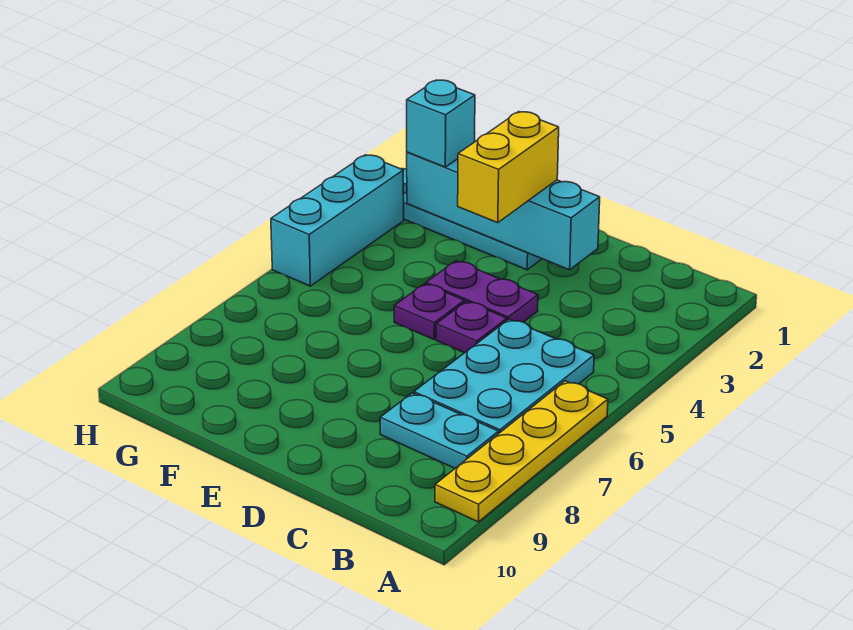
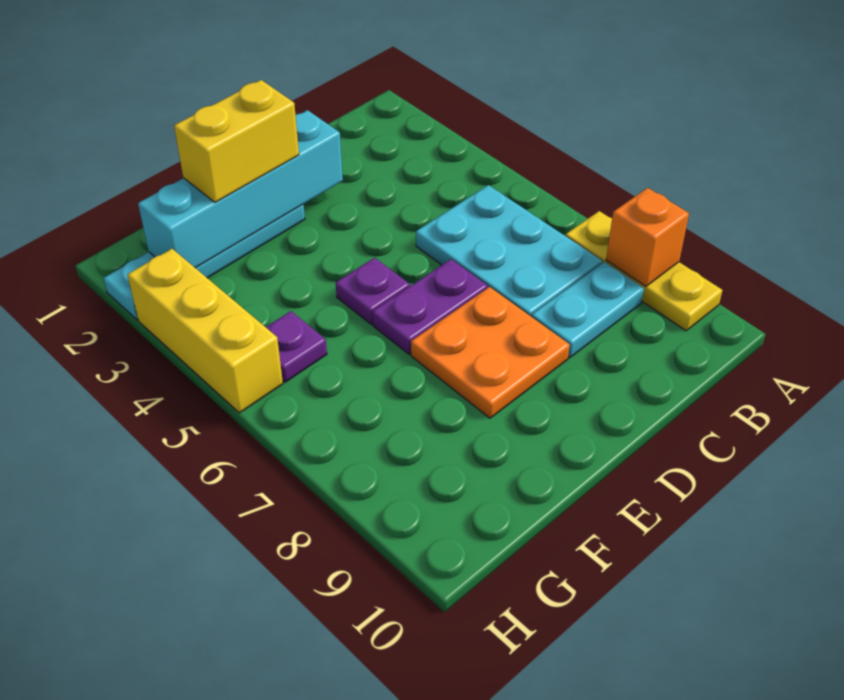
yellow 1x4 plate [435,381,608,522] -> yellow 1x3 plate [566,211,722,331]
none -> orange 1x1 brick [606,188,689,286]
purple 1x2 plate [426,261,538,322] -> purple 1x2 plate moved to [372,259,488,354]
purple 1x1 plate [436,301,507,353] -> purple 1x1 plate moved to [266,311,327,382]
none -> orange 2x2 plate [411,287,570,418]
yellow 1x2 brick [458,112,559,223] -> yellow 1x2 brick turned to [174,80,299,202]
cyan 1x1 brick [407,80,475,167] -> none
cyan 1x3 brick [271,155,404,286] -> yellow 1x3 brick [127,249,283,413]

